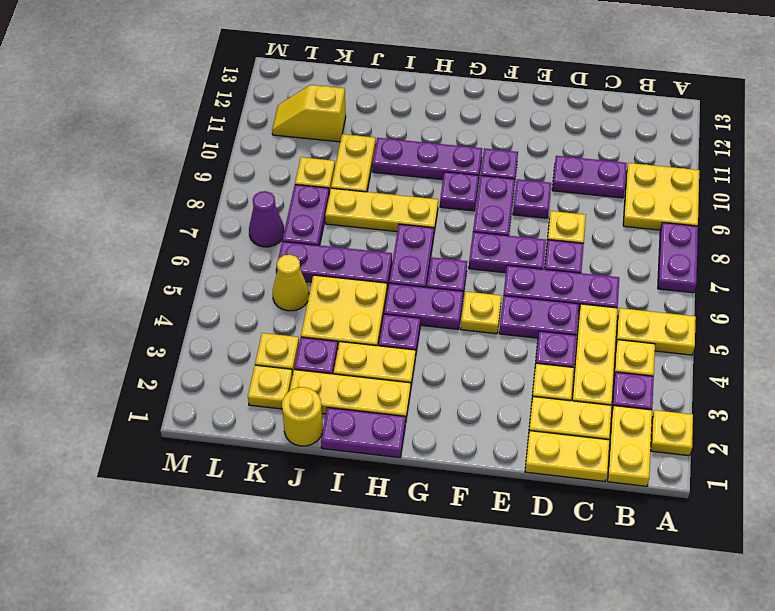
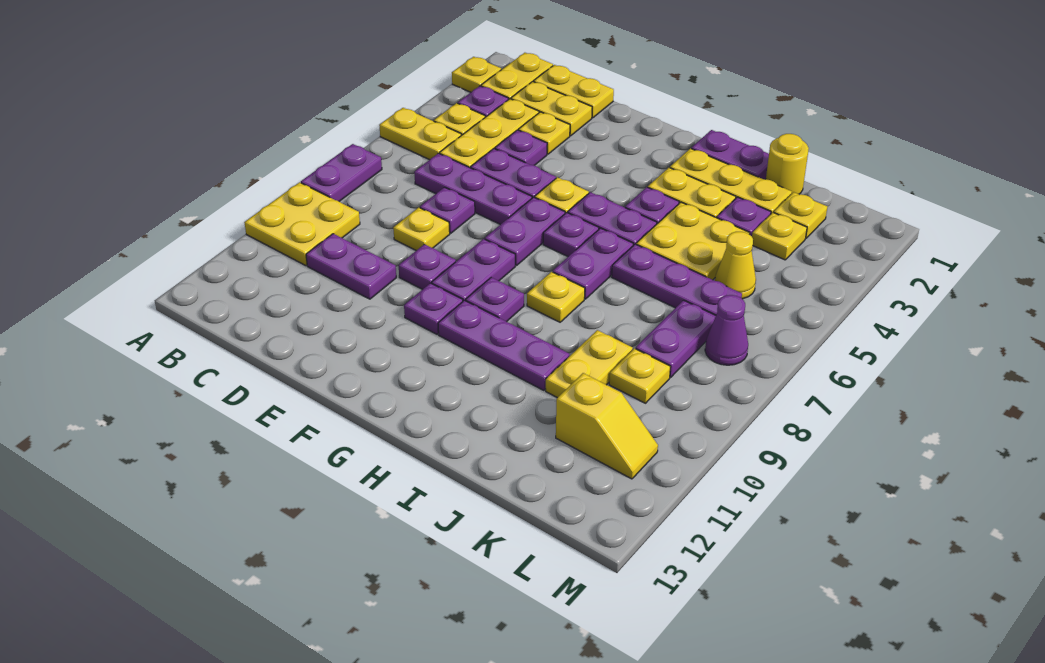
purple 1x2 plate [469,232,546,273] -> purple 1x2 plate turned to [485,197,565,265]
yellow 1x3 plate [325,188,438,232] -> yellow 1x1 plate [527,272,585,322]

